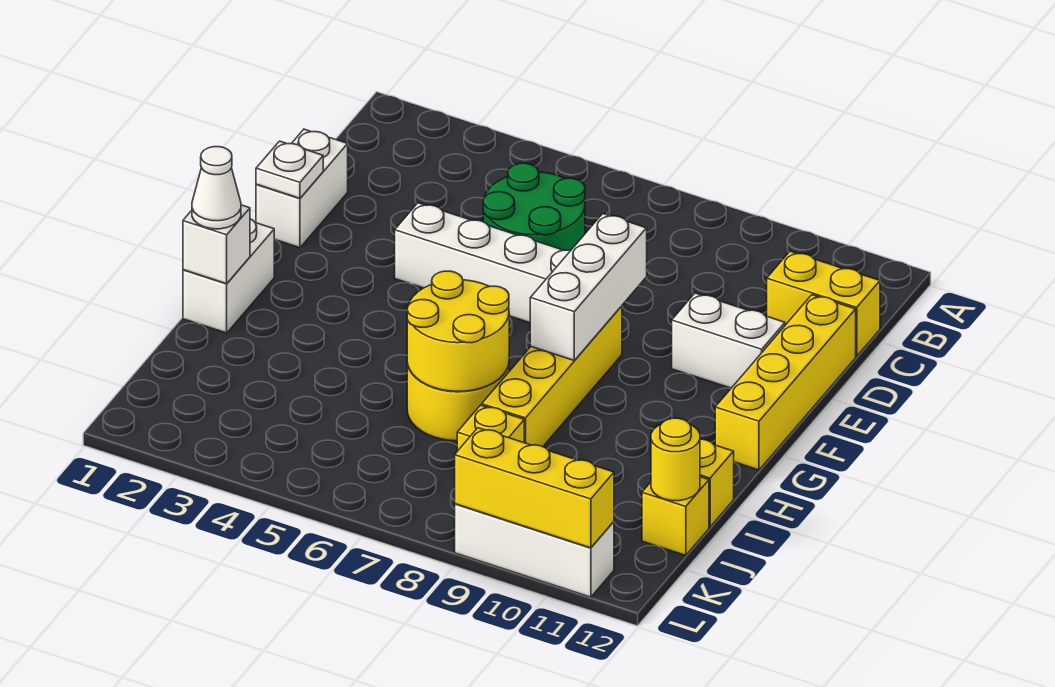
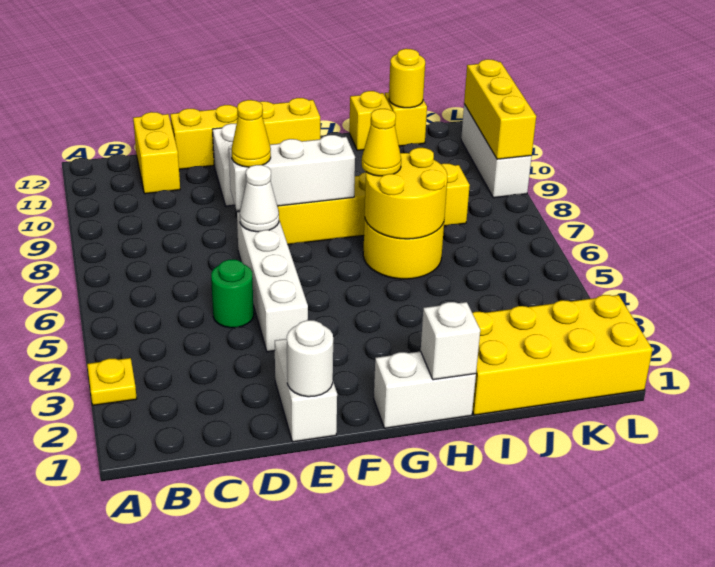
none -> yellow 1x1 plate [87,358,137,405]
green 2x2 round brick [483,163,585,251] -> green 1x1 round brick [211,260,254,328]
white 1x2 brick [256,129,348,248] -> white 1x2 brick turned to [275,339,337,442]
white 1x1 plate [256,141,323,198] -> white 1x1 round brick [287,320,333,397]
none -> yellow 1x1 cone [232,100,271,167]
white 1x1 cone [192,147,241,229] -> white 1x1 cone moved to [240,165,279,232]
none -> yellow 1x1 cone [362,109,401,176]
none -> yellow 2x4 brick [472,295,653,415]

